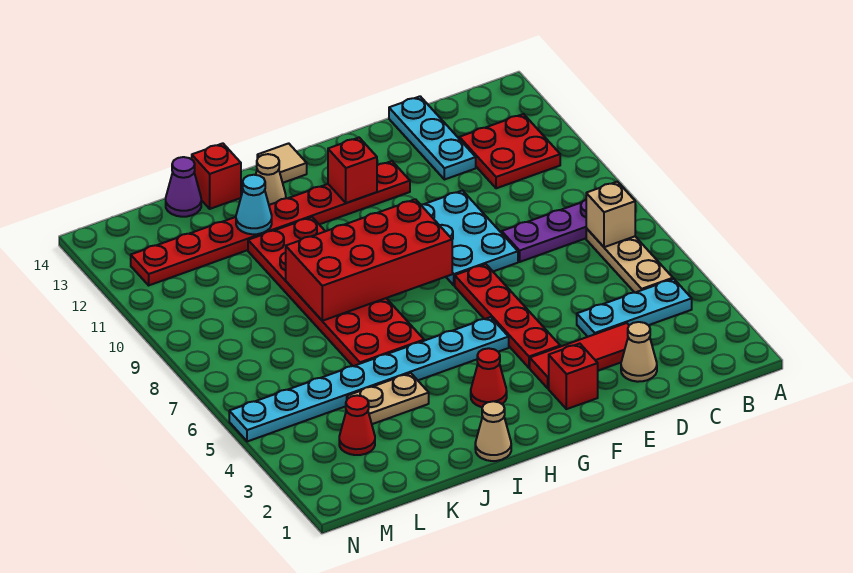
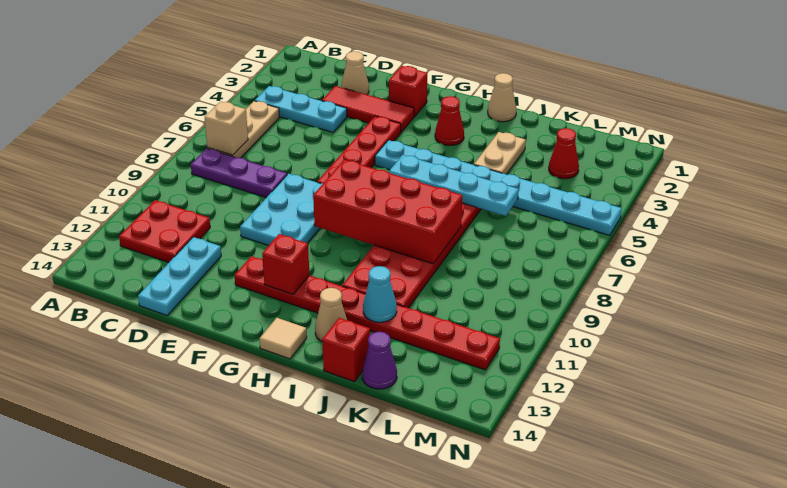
none -> cyan 1x4 plate [389,155,519,216]
tan 1x2 plate [347,373,429,424] -> tan 1x2 plate turned to [474,132,526,174]

